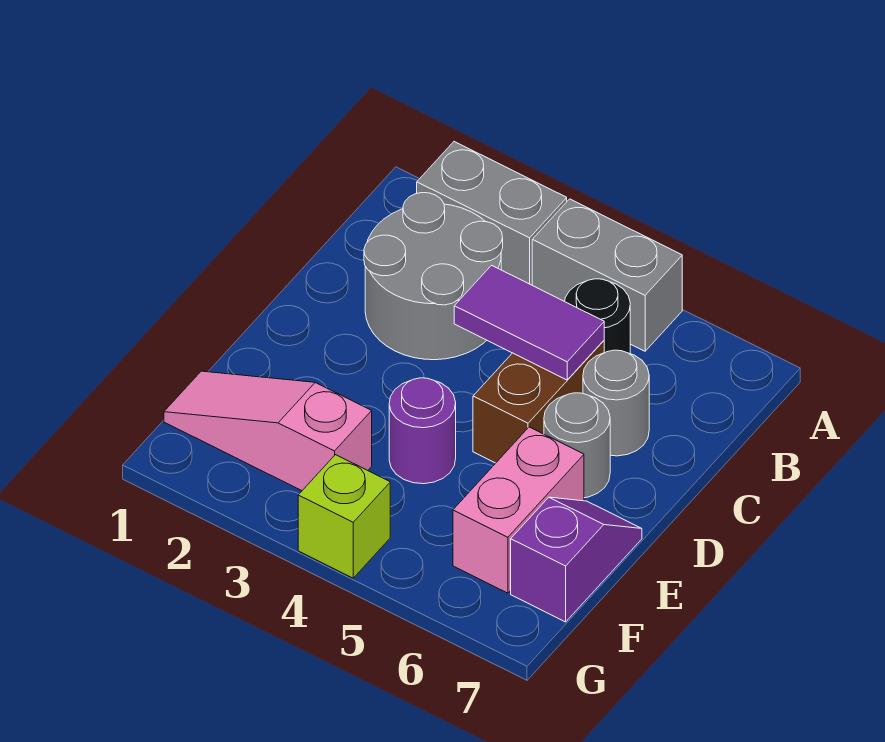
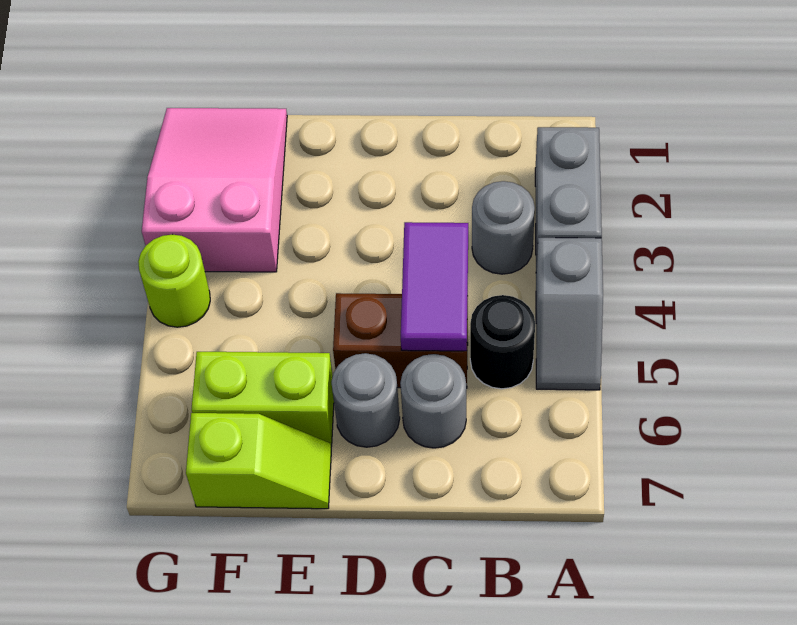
grey 1x2 brick [532,199,682,351] -> grey 1x2 slope [536,238,603,390]
grey 2x2 round brick [364,193,503,360] -> grey 1x1 round brick [472,181,535,274]
purple 1x1 round brick [389,378,456,484] -> none
pink 1x2 brick [453,427,584,593] -> lime 1x2 brick [191,352,334,447]
purple 1x2 slope [511,497,642,622] -> lime 1x2 slope [186,413,331,509]
pink 1x3 slope [164,371,372,491] -> pink 2x3 slope [142,108,287,272]
lime 1x1 brick [298,455,390,578] -> lime 1x1 round brick [138,235,210,327]

